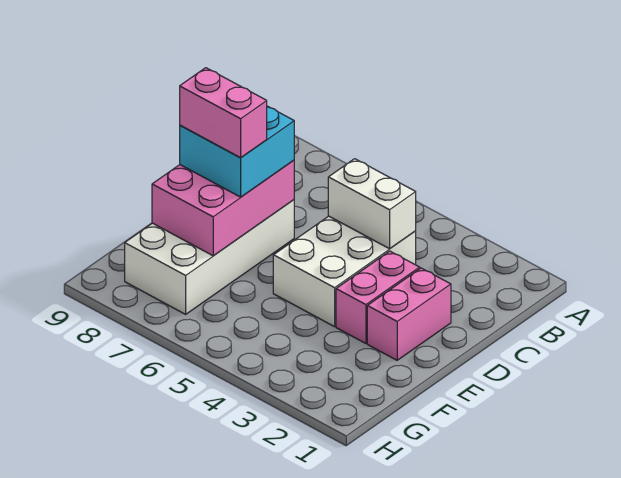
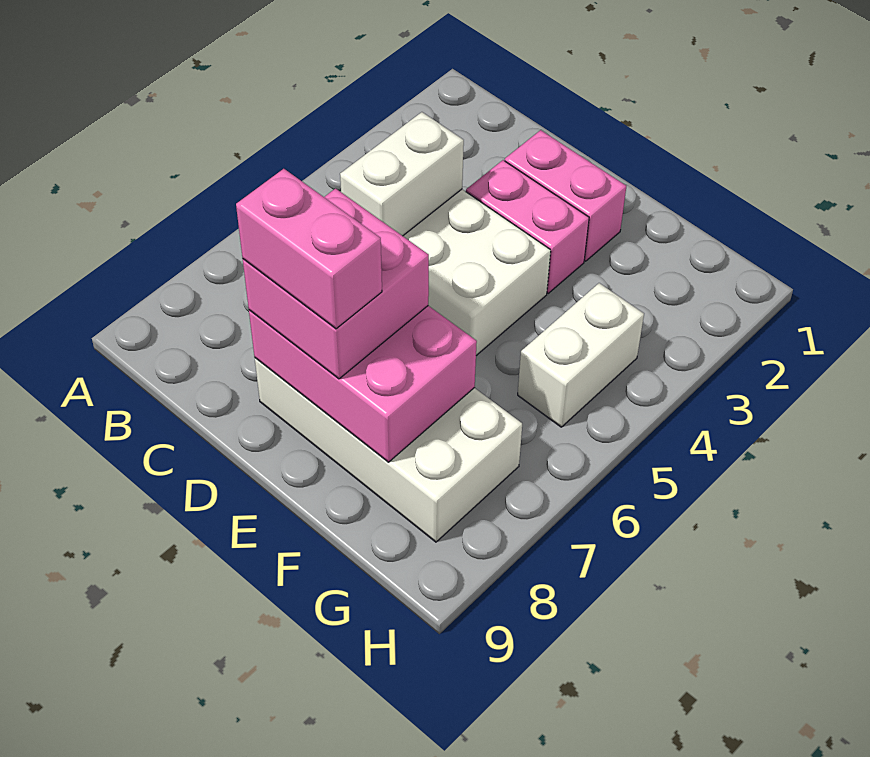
cyan 2x2 brick [180,106,294,197] -> pink 2x2 brick [243,189,429,379]
pink 1x2 brick [180,68,267,158] -> pink 1x2 brick turned to [236,169,382,329]
none -> white 1x2 brick [518,283,644,427]

